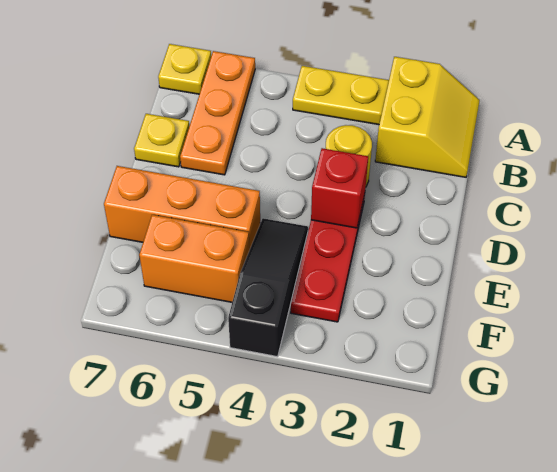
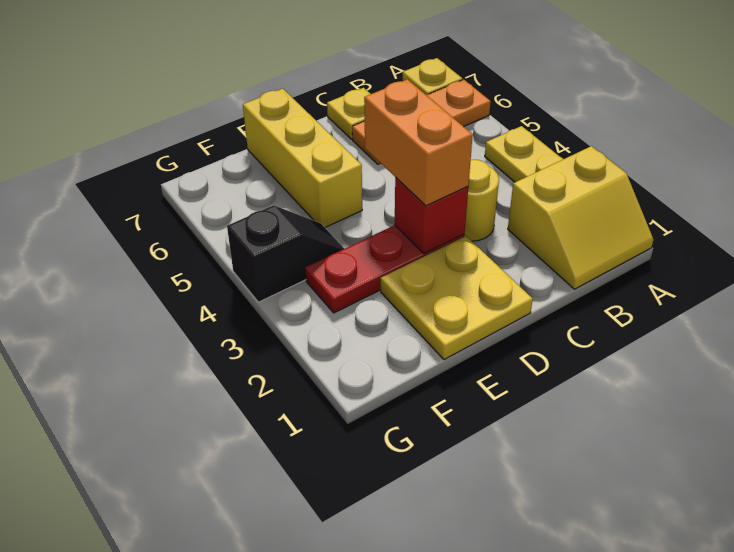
none -> yellow 2x2 plate [381,236,533,360]
black 1x3 slope [228,218,308,357] -> black 1x2 slope [227,205,344,302]
orange 1x3 brick [104,166,260,250] -> yellow 1x3 brick [243,89,362,227]
orange 1x2 brick [139,215,249,302] -> orange 1x2 brick moved to [364,79,473,206]

